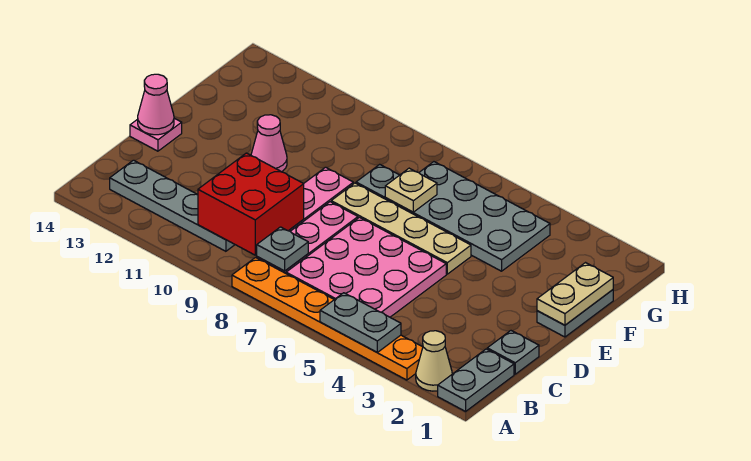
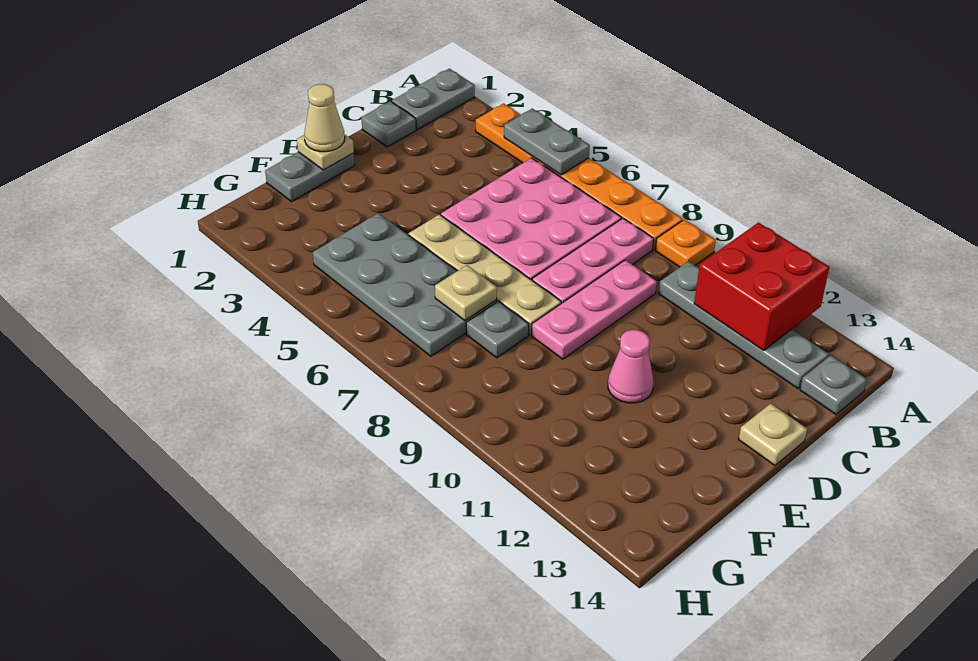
tan 1x1 cone [416,331,452,391] -> tan 1x1 cone moved to [304,84,345,152]
none -> orange 1x1 plate [655,220,716,267]
grey 1x1 plate [257,227,308,271] -> grey 1x1 plate moved to [800,355,867,414]
red 2x2 brick [198,153,304,255] -> red 2x2 brick moved to [694,223,829,351]
pink 1x1 plate [130,118,182,151] -> tan 1x1 plate [739,403,807,466]
pink 1x1 cone [138,74,174,135] -> none
tan 1x2 plate [537,263,613,325] -> tan 1x1 plate [297,135,354,170]

